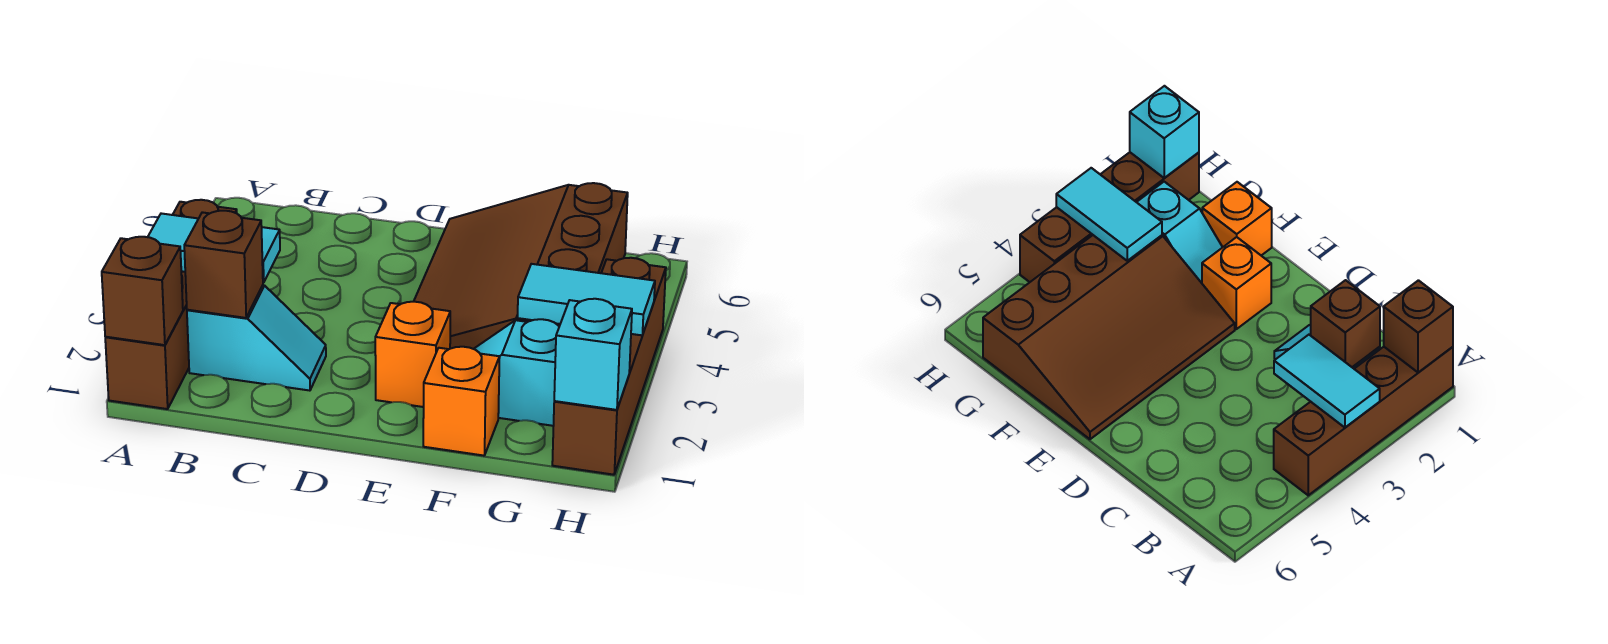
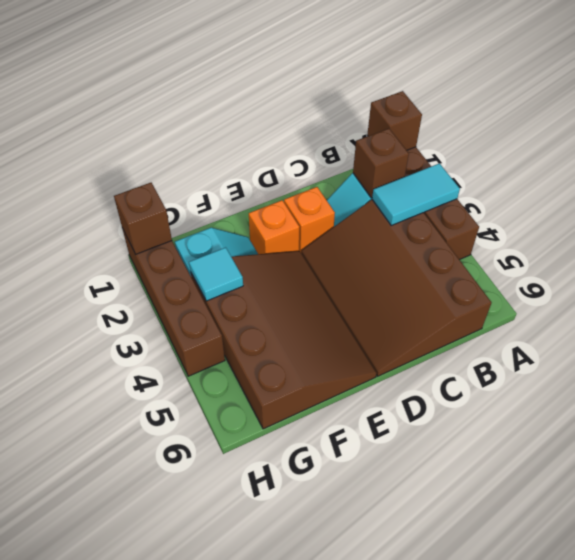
none -> brown 3x4 slope [301,200,491,376]
orange 1x1 brick [423,347,500,456] -> orange 1x1 brick moved to [284,187,335,252]
cyan 1x2 tile [518,264,655,335] -> cyan 1x1 tile [189,247,243,301]
cyan 1x1 brick [554,299,632,410] -> brown 1x1 brick [114,183,172,254]

